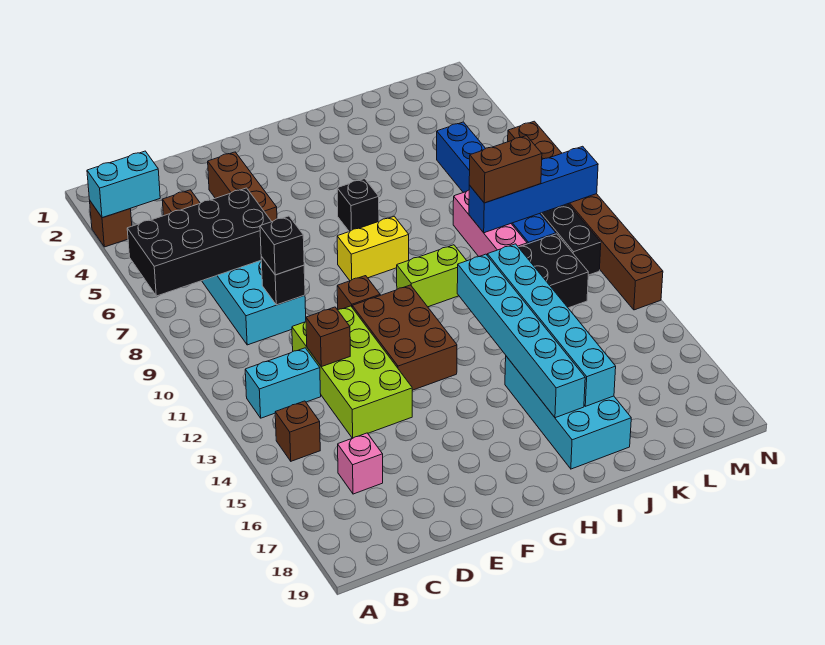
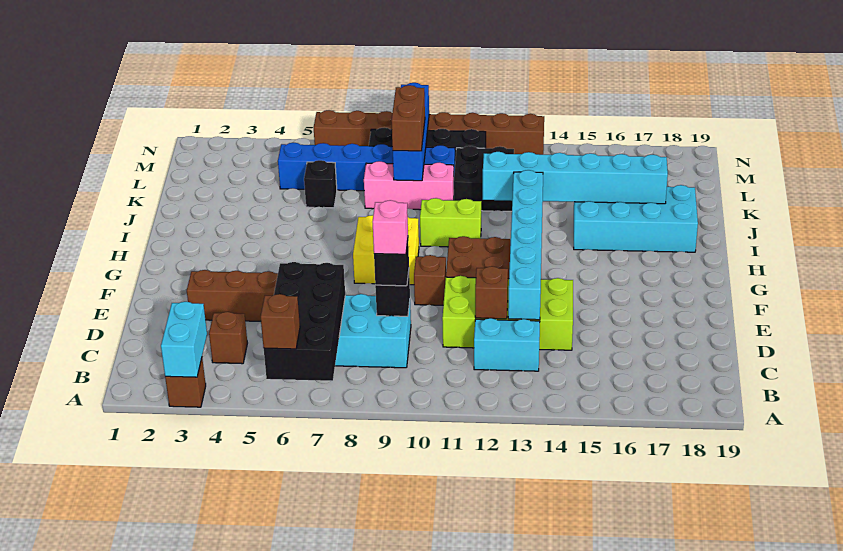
cyan 1x2 brick [245,348,321,418] -> cyan 1x2 brick turned to [474,318,540,371]
brown 1x1 brick [275,401,320,461] -> brown 1x1 brick moved to [261,294,300,349]
pink 1x1 brick [338,433,383,494] -> pink 1x1 brick moved to [373,200,408,254]
yellow 1x2 brick [337,216,409,281] -> yellow 2x2 brick [353,215,419,285]
black 1x1 brick [337,179,379,232] -> black 1x1 brick moved to [304,160,337,208]
lime 1x2 brick [397,245,467,307] -> lime 1x2 brick turned to [420,198,481,247]
cyan 1x6 brick [457,254,585,418] -> cyan 1x6 brick turned to [508,170,543,320]

